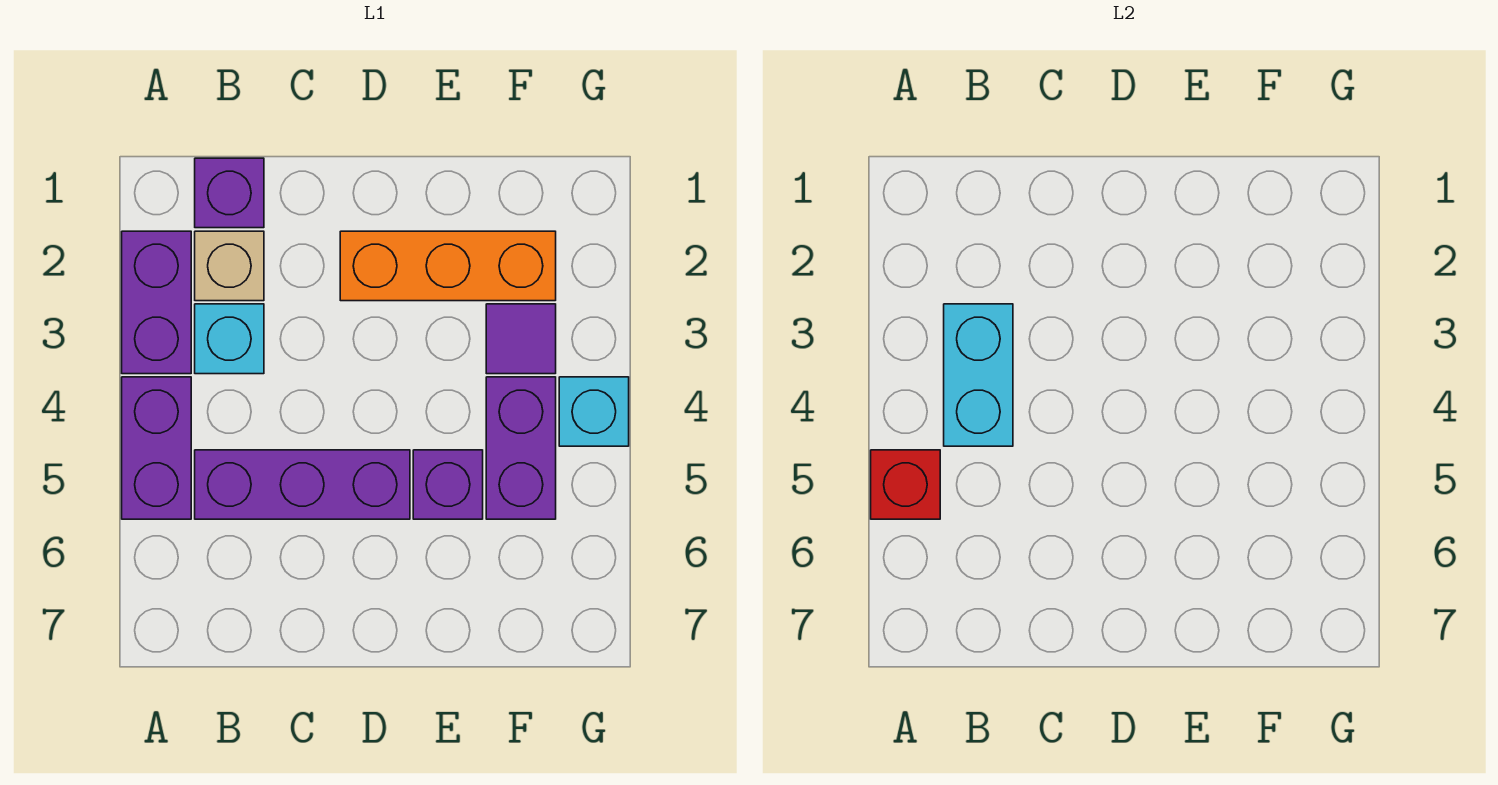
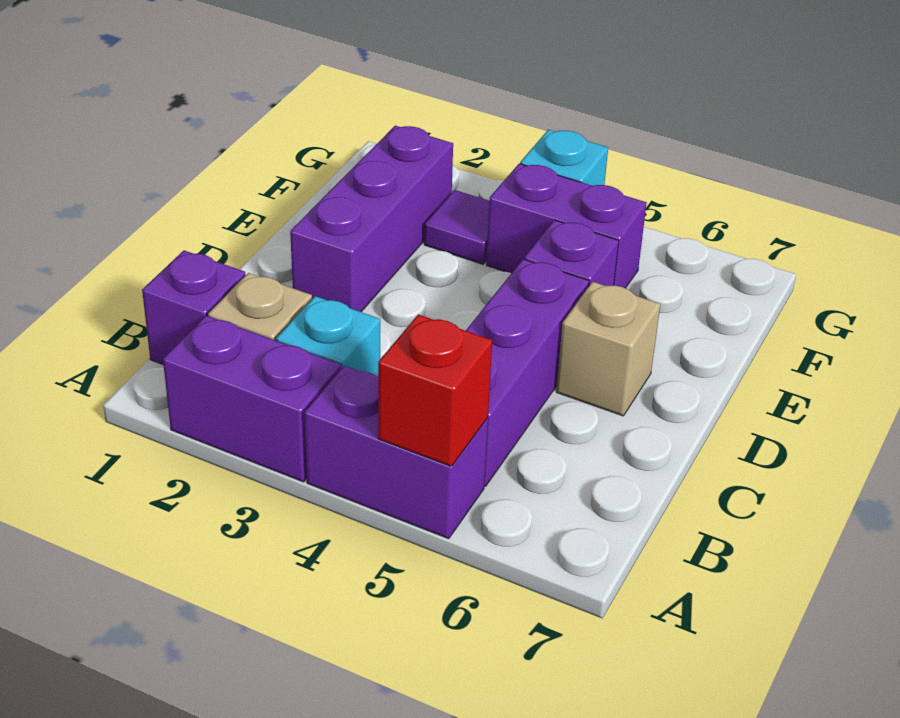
cyan 1x2 brick [944,304,1013,446] -> none
orange 1x3 brick [340,231,556,301] -> purple 1x3 brick [290,126,453,312]
none -> tan 1x1 brick [556,282,661,416]

